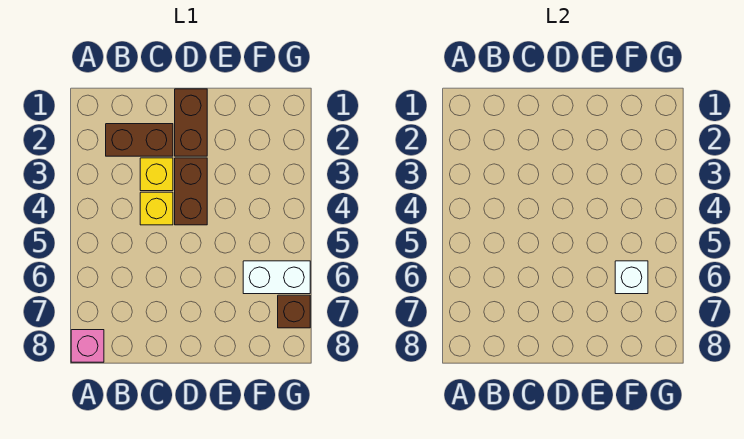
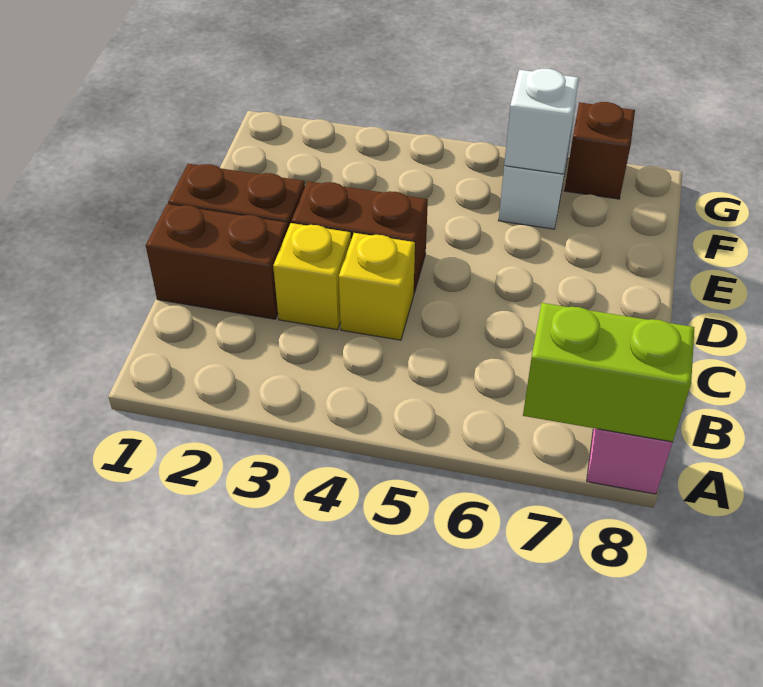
none -> lime 1x2 brick [523,303,694,442]
brown 1x2 brick [106,124,173,156] -> brown 1x2 brick turned to [146,204,288,319]

